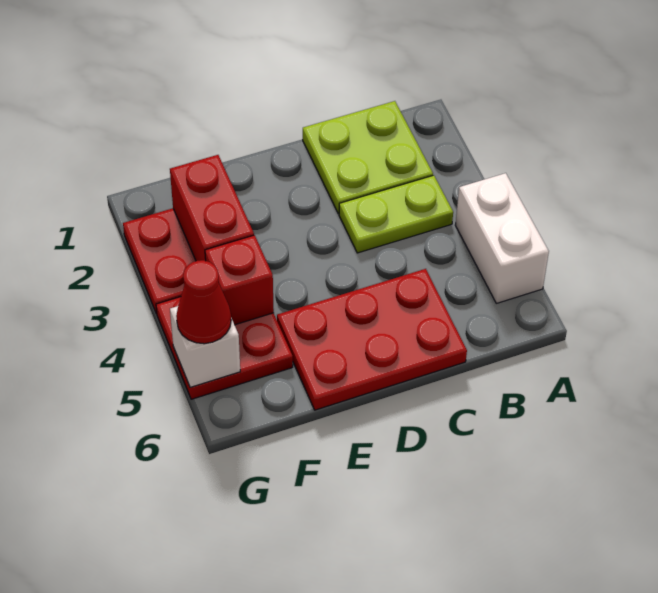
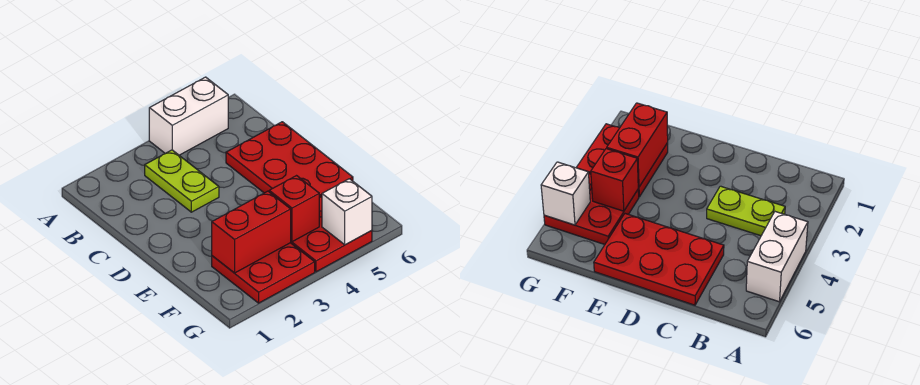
lime 2x2 plate [303,101,433,214] -> none
red 1x1 cone [176,260,231,344] -> none

